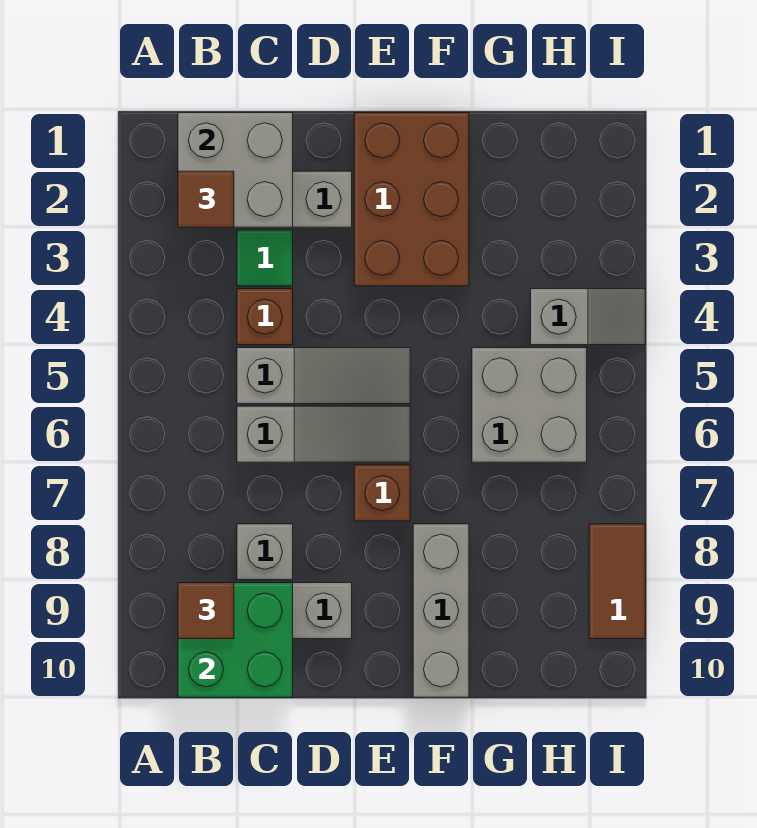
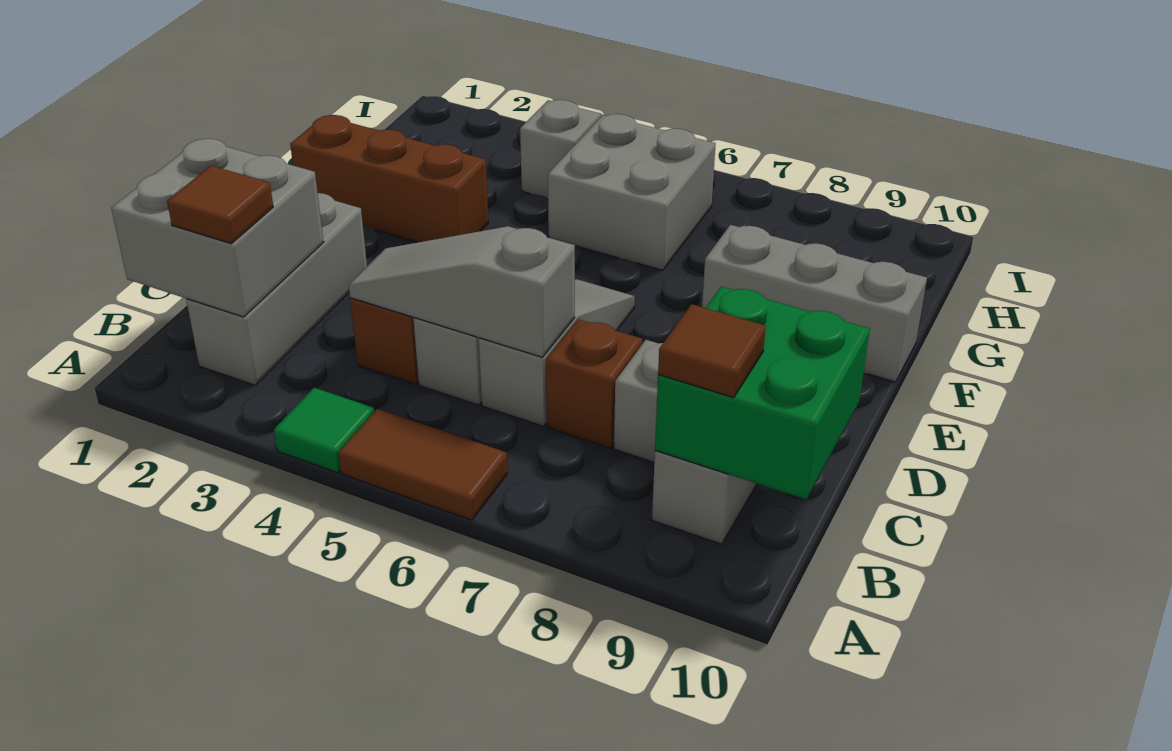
green 1x1 tile [237,230,293,286] -> green 1x1 tile moved to [274,388,374,473]
none -> grey 1x3 slope [349,226,575,357]
brown 2x3 brick [354,113,469,286] -> brown 1x3 brick [290,115,488,242]
brown 1x1 brick [354,465,410,521] -> brown 1x1 brick moved to [546,319,642,448]
brown 1x2 tile [589,524,645,639] -> brown 1x2 tile moved to [338,409,507,520]

